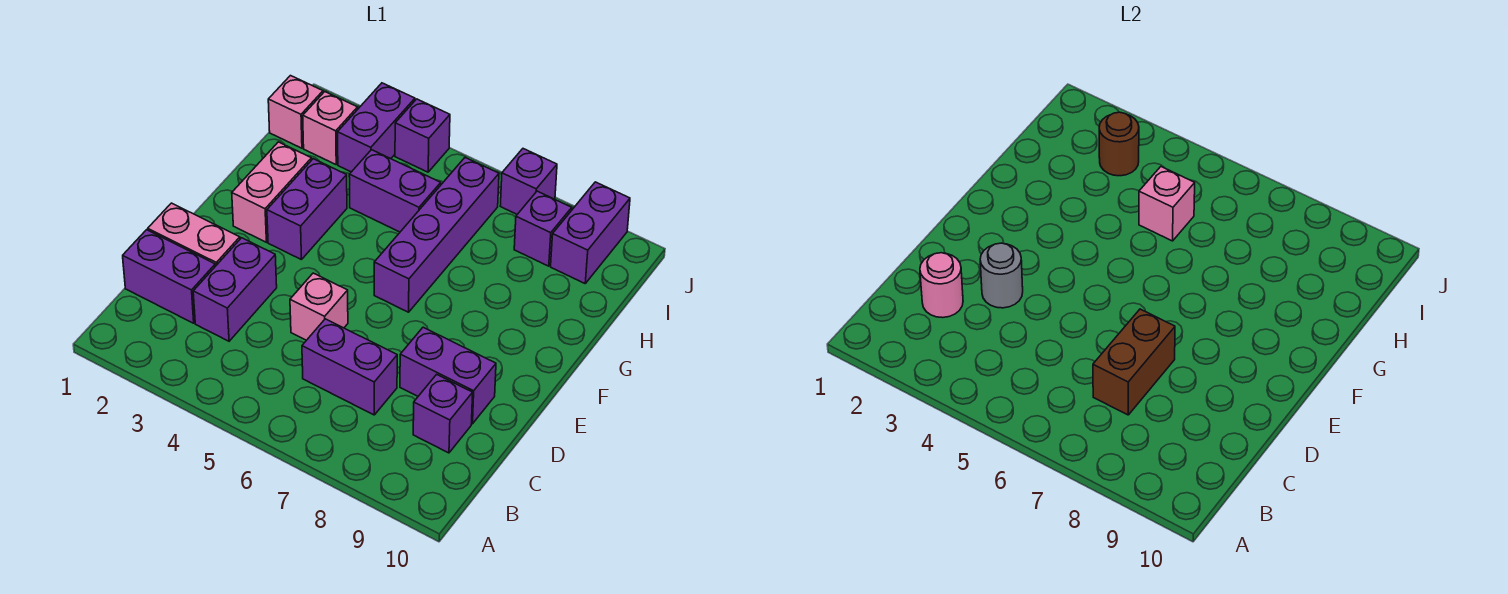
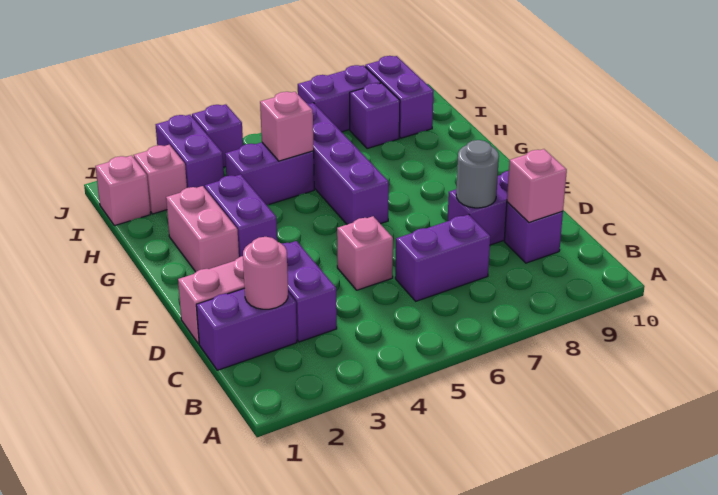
brown 1x2 brick [1093,309,1175,415] -> none
none -> pink 1x1 brick [507,149,567,223]
grey 1x1 round brick [980,243,1023,308] -> grey 1x1 round brick moved to [456,140,499,208]
brown 1x1 round brick [1099,112,1139,176] -> none
purple 1x1 brick [500,149,557,214] -> purple 1x2 brick [298,65,381,132]

